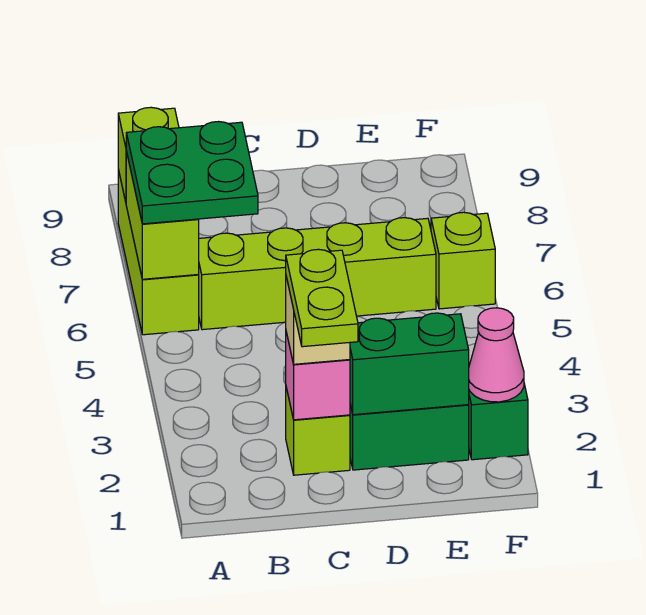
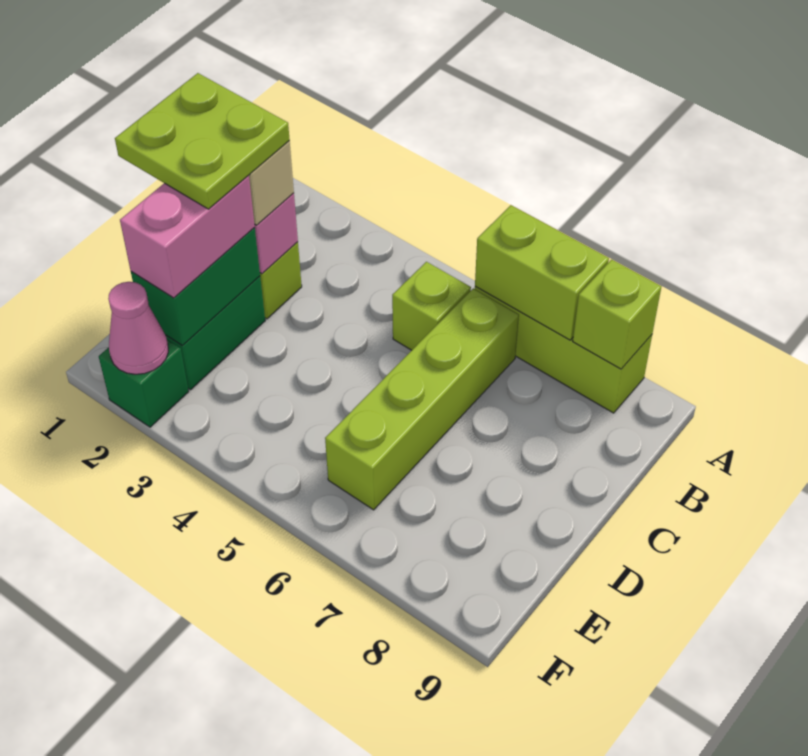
green 2x2 plate [126,122,258,224] -> none
lime 1x2 plate [286,249,358,347] -> lime 2x2 plate [115,73,290,209]
none -> pink 1x2 brick [120,175,255,298]
lime 1x1 brick [431,212,495,309] -> lime 1x1 brick moved to [392,262,471,350]

